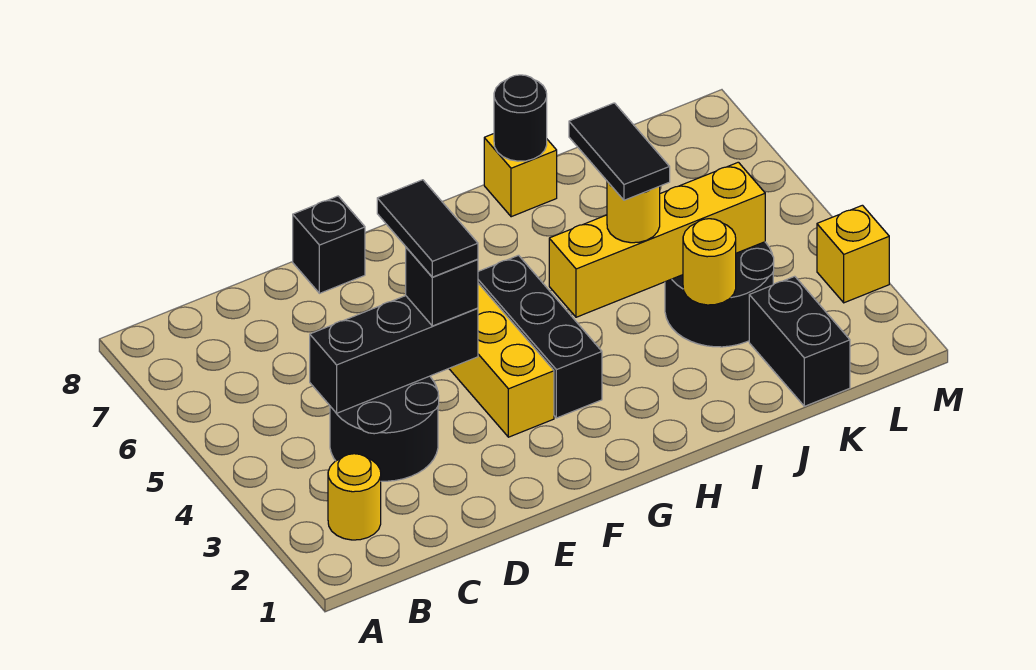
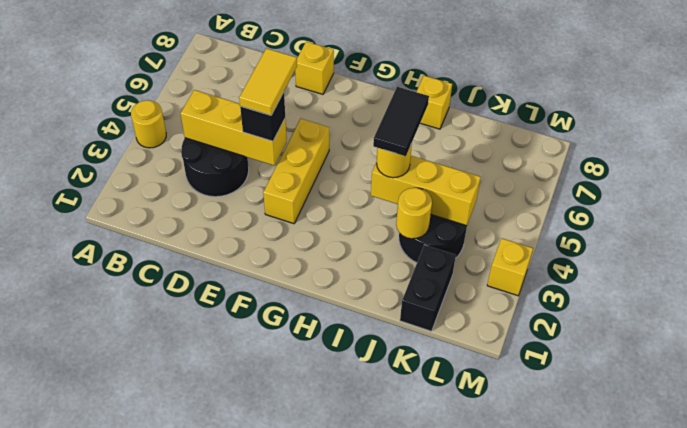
yellow 1x1 round brick [328,454,381,540] -> yellow 1x1 round brick moved to [131,100,166,148]
black 1x3 brick [310,296,478,413] -> yellow 1x3 brick [181,90,287,166]
black 1x2 tile [377,180,478,277] -> yellow 1x2 tile [239,48,297,115]
black 1x1 brick [293,196,365,293] -> yellow 1x1 brick [295,42,334,94]
black 1x3 brick [478,255,602,418] -> none
yellow 1x4 brick [549,162,765,317] -> yellow 1x3 brick [371,156,481,226]
black 1x1 round brick [494,75,547,161] -> none

